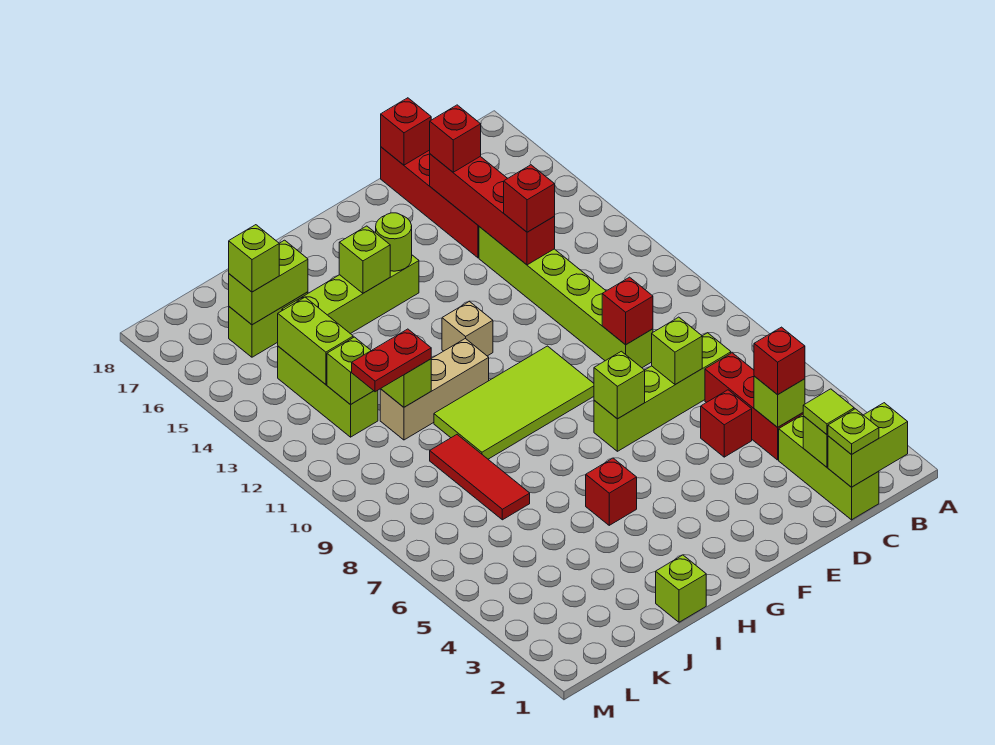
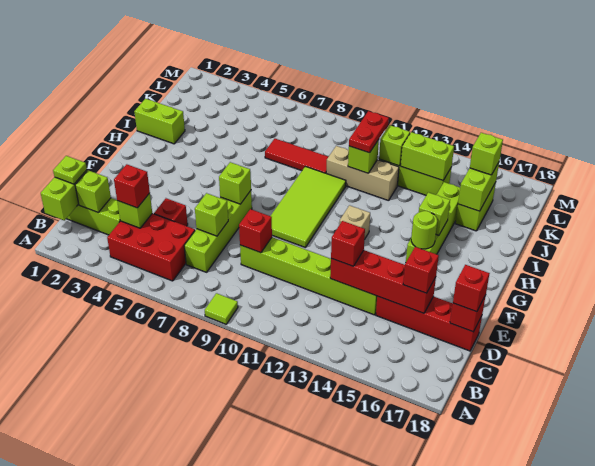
lime 1x1 tile [803,389,854,434] -> lime 1x1 tile moved to [205,293,238,324]
red 1x3 brick [705,353,803,460] -> red 2x3 brick [107,213,195,281]
red 1x1 brick [586,458,637,525] -> red 1x1 brick moved to [453,265,490,312]
tan 1x3 brick [380,338,489,440] -> tan 1x3 brick turned to [326,146,399,201]
lime 1x1 brick [656,555,706,622] -> lime 1x2 brick [134,99,185,144]

